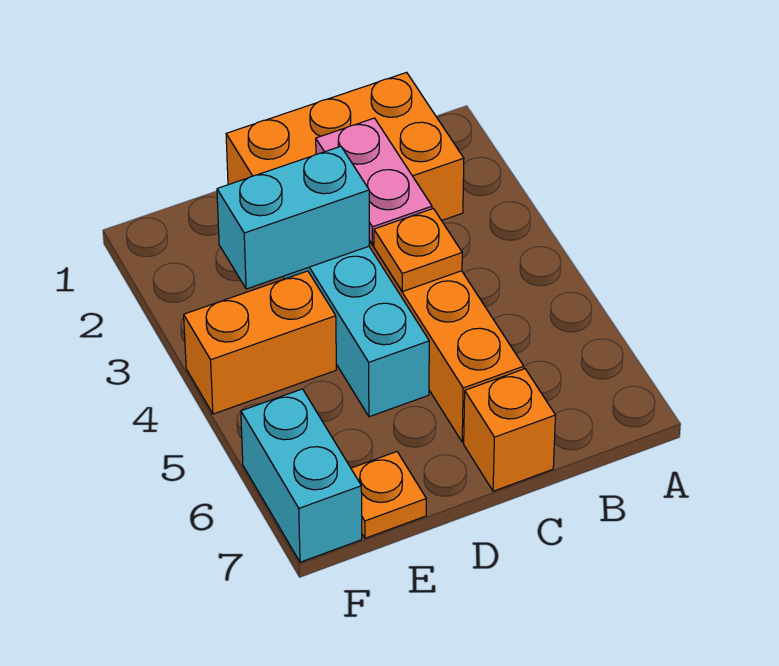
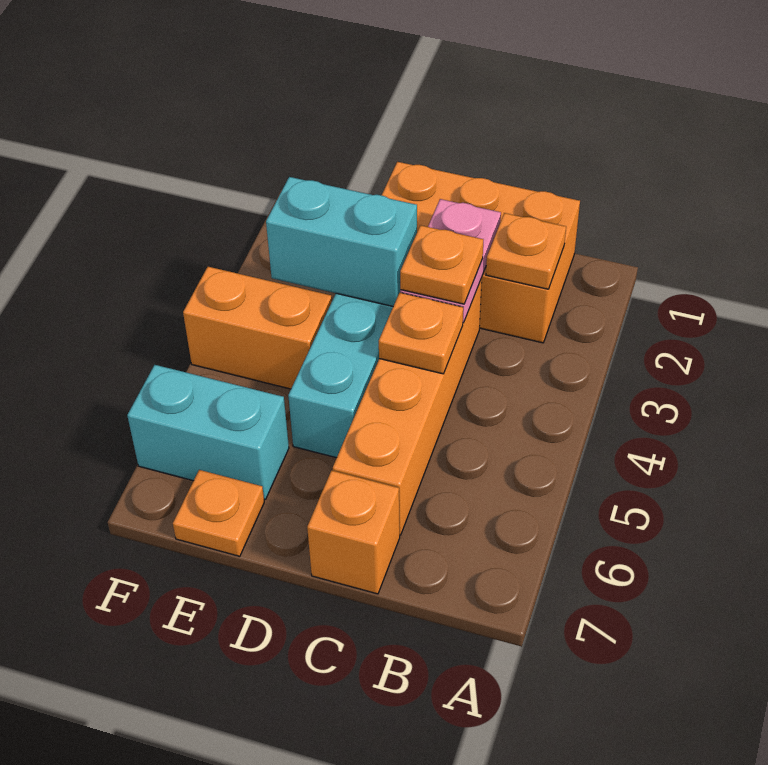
none -> orange 1x1 plate [486,213,566,289]
none -> orange 1x1 plate [400,225,483,304]
cyan 1x2 brick [241,389,362,562] -> cyan 1x2 brick turned to [127,365,289,500]

